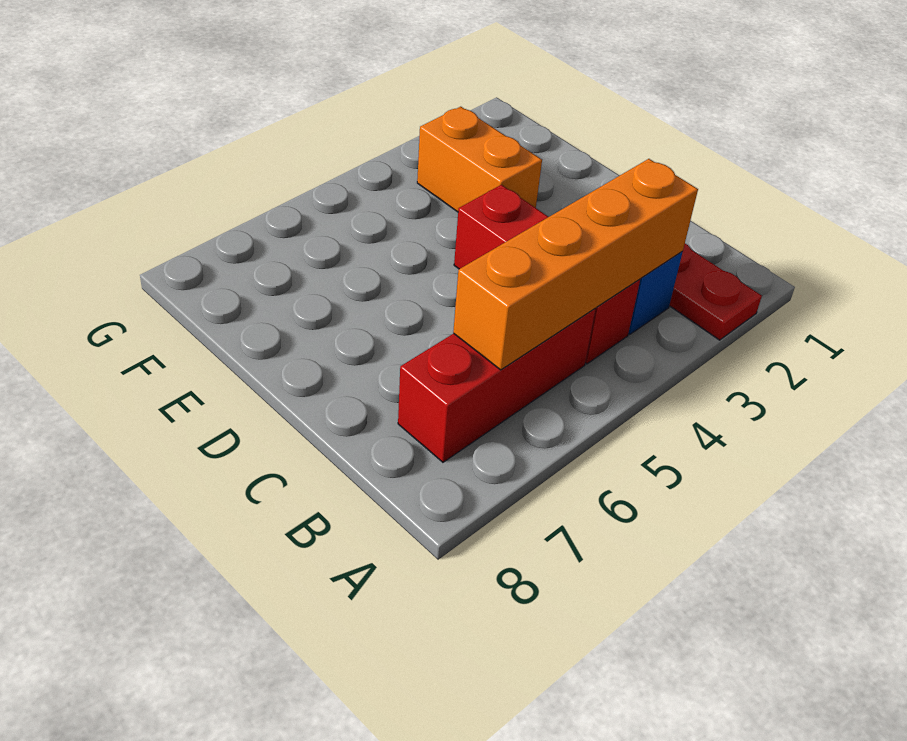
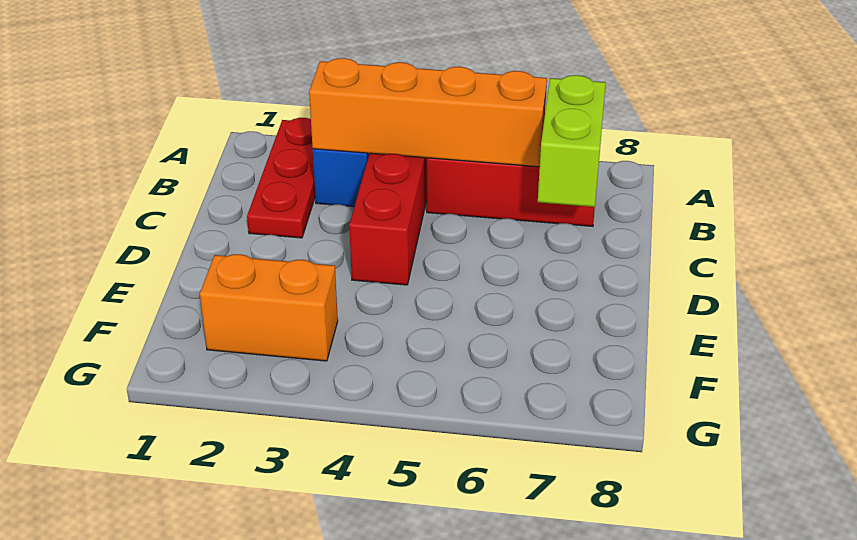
none -> lime 1x2 brick [538,75,606,207]
orange 1x2 brick [417,107,542,212] -> orange 1x2 brick turned to [200,254,338,361]

